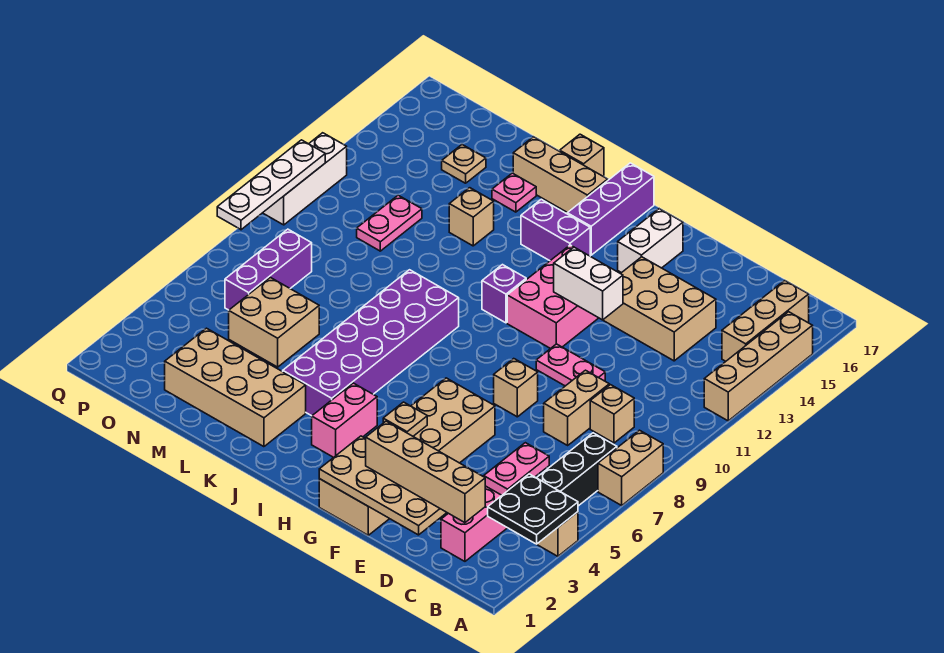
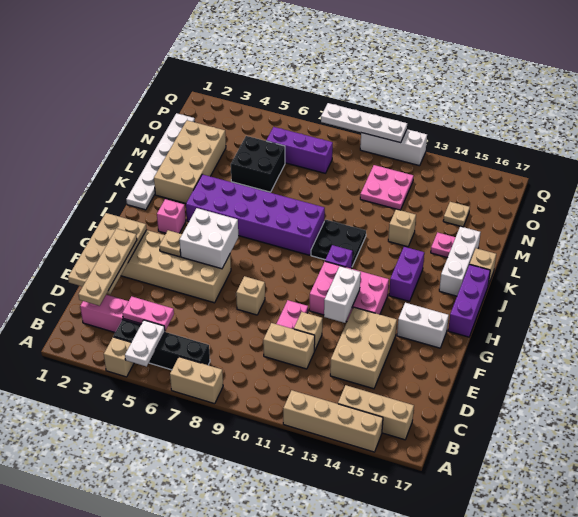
black 2x2 plate [488,474,578,544] -> black 2x2 plate moved to [311,220,366,266]
none -> white 1x2 plate [125,320,165,367]
tan 1x4 brick [366,421,485,523] -> tan 1x4 plate [78,229,137,306]
tan 1x1 brick [590,385,634,443] -> tan 1x1 brick moved to [294,312,323,351]
tan 1x2 brick [544,370,609,445] -> tan 1x2 brick moved to [263,323,315,369]
none -> white 2x2 brick [180,208,238,269]
pink 1x2 brick [312,383,377,457] -> pink 1x1 brick [157,199,186,233]
purple 1x3 brick [567,163,654,255] -> purple 1x3 brick turned to [448,264,490,337]
none -> white 1x6 plate [126,113,195,210]
tan 1x3 brick [513,137,608,213] -> white 1x3 brick [439,226,481,296]
tan 2x2 brick [229,277,319,367] -> black 2x2 brick [231,136,285,192]
pink 1x2 plate [357,195,422,251] -> pink 2x2 plate [360,165,414,210]

